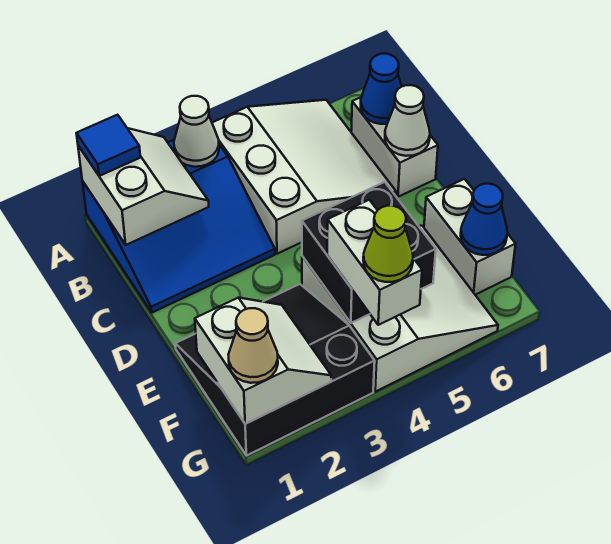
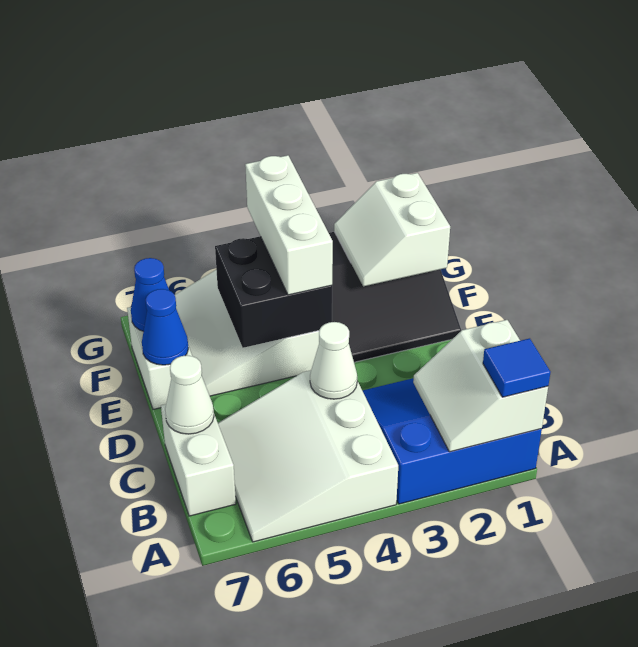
white 1x1 cone [174,96,219,167] -> white 1x1 cone moved to [310,322,357,399]
blue 1x1 cone [361,54,402,124] -> blue 1x1 cone moved to [142,289,188,365]
white 1x2 brick [327,200,422,325] -> white 1x3 brick [245,155,333,295]
tan 1x1 cone [228,308,278,383] -> none
lime 1x1 cone [363,206,413,282] -> none

